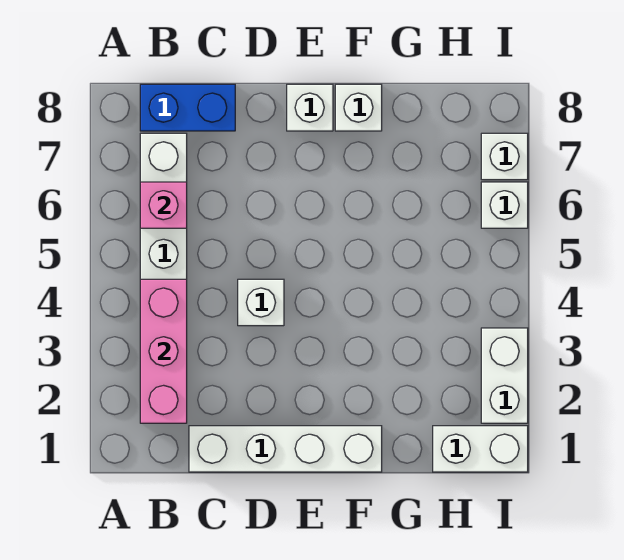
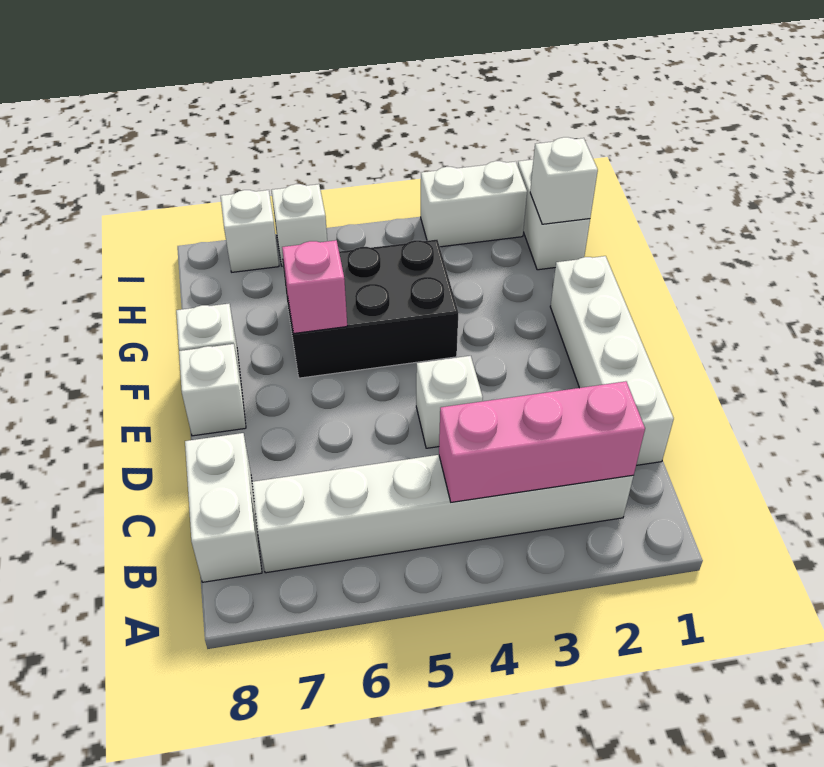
pink 1x1 brick [140,182,187,228] -> pink 1x1 brick moved to [282,240,347,333]
blue 1x2 brick [140,84,235,131] -> white 1x2 brick [185,433,262,582]
none -> black 2x3 brick [282,240,458,378]
none -> white 1x1 brick [530,137,598,224]

